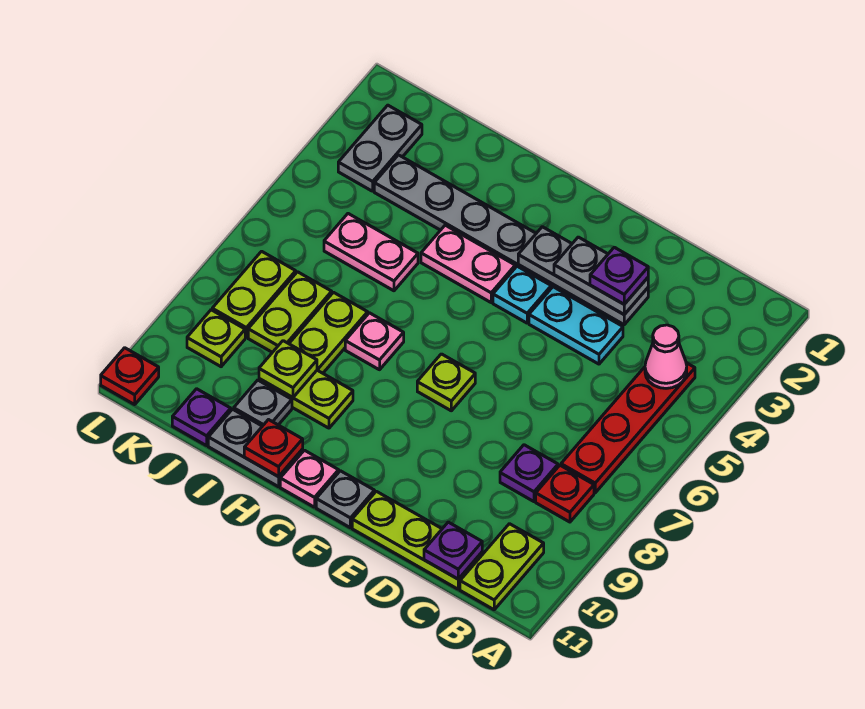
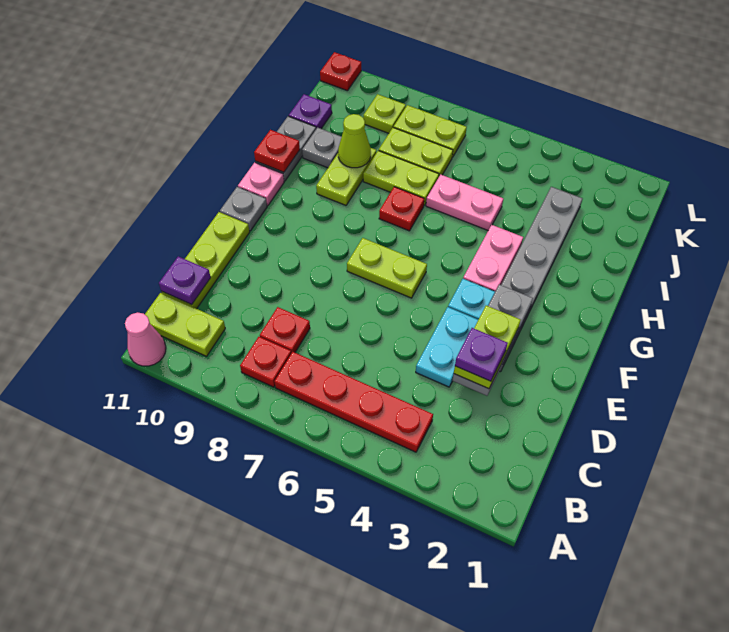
pink 1x1 cone [645,325,687,388] -> pink 1x1 cone moved to [125,312,166,366]
purple 1x1 plate [500,445,558,502] -> red 1x1 plate [260,307,310,353]
grey 1x2 plate [554,237,648,314] -> lime 1x2 plate [454,305,521,389]
lime 1x1 plate [417,354,475,411] -> lime 1x2 plate [347,238,427,298]
pink 1x1 plate [345,313,404,370] -> red 1x1 plate [379,187,424,231]
pink 1x2 plate [324,214,418,291] -> pink 1x2 plate turned to [426,175,503,230]
lime 1x1 plate [259,341,317,398] -> lime 1x1 cone [338,114,371,168]
grey 1x2 plate [338,105,422,191] -> none

